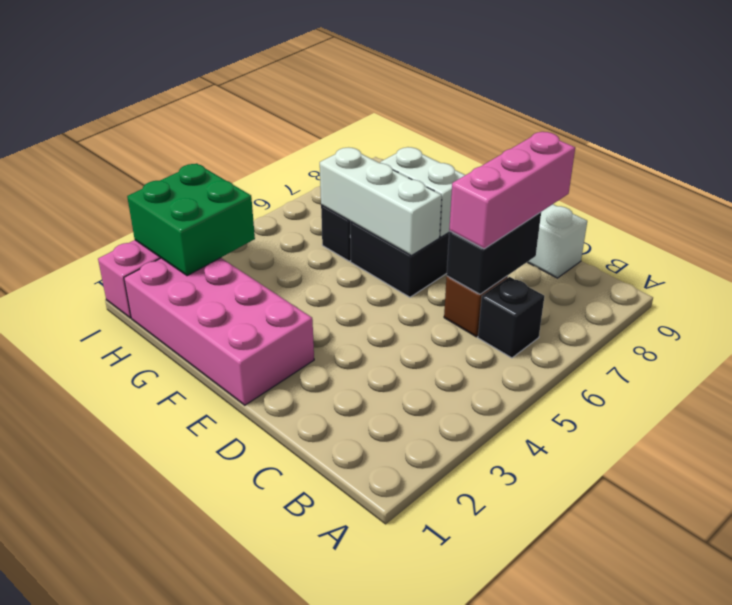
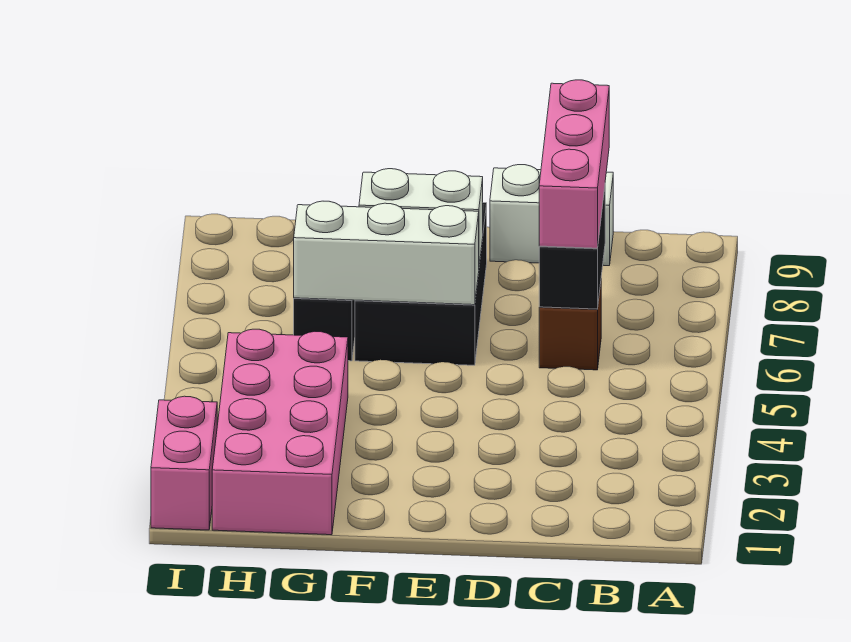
black 1x1 brick [478,277,544,358] -> none
pink 2x4 brick [124,258,314,405] -> pink 2x4 brick turned to [212,329,348,535]
green 2x2 brick [127,163,255,276] -> none

